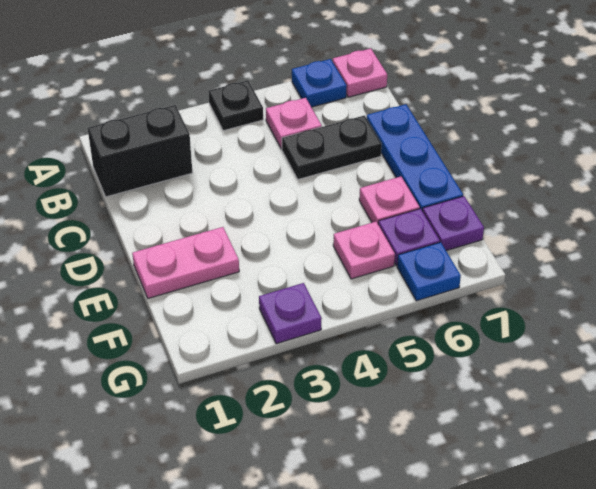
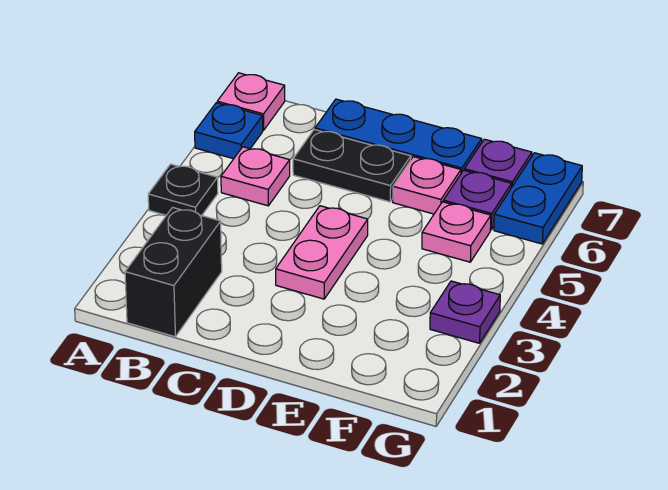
black 1x2 plate [282,116,382,179] -> black 1x2 plate turned to [293,130,411,202]
pink 1x2 plate [132,227,239,298] -> pink 1x2 plate moved to [276,206,368,299]
blue 1x1 plate [397,242,461,301] -> blue 1x2 plate [494,153,582,244]

